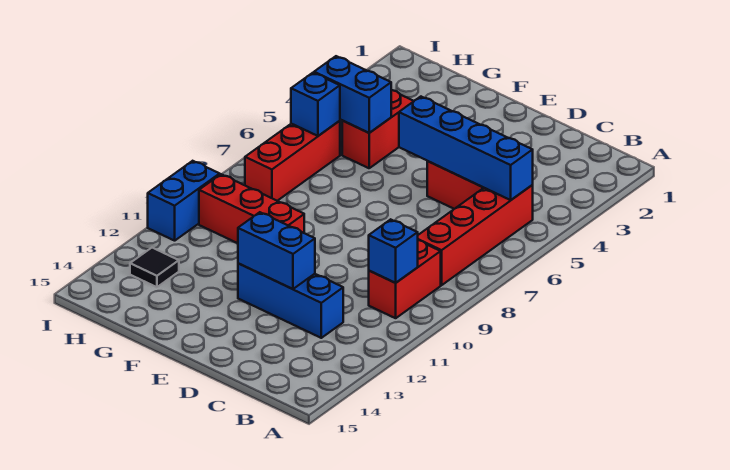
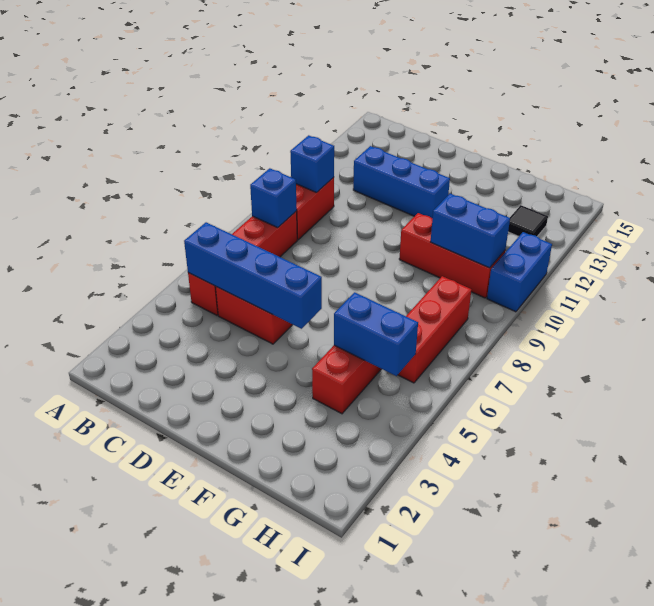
blue 1x2 brick [238,212,315,289] -> blue 1x2 brick moved to [431,194,510,268]
blue 1x1 brick [291,73,340,136] -> blue 1x1 brick moved to [250,168,297,227]

